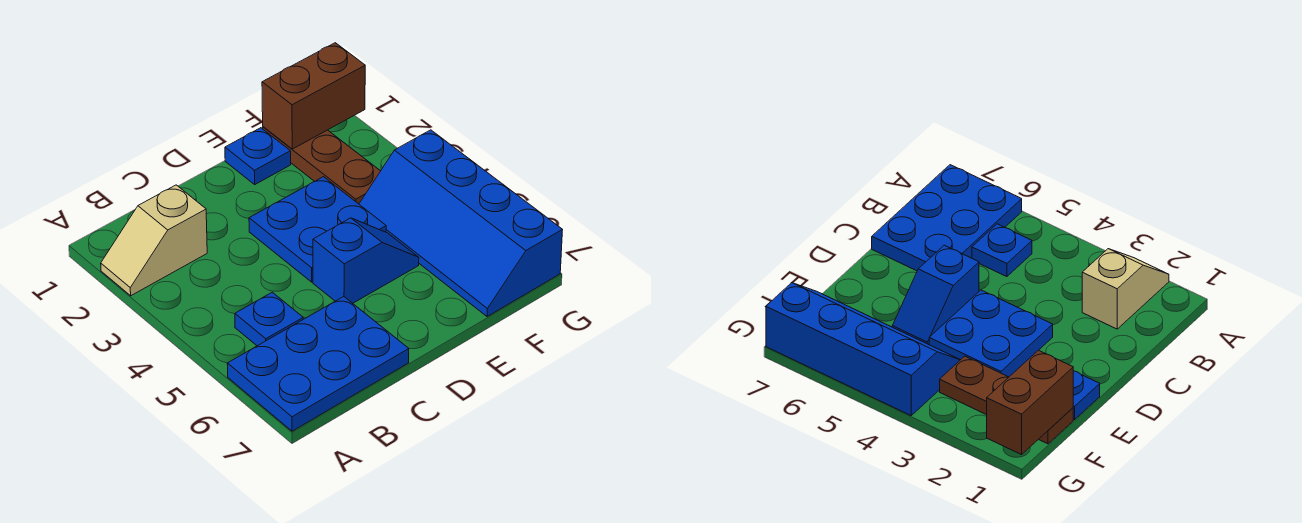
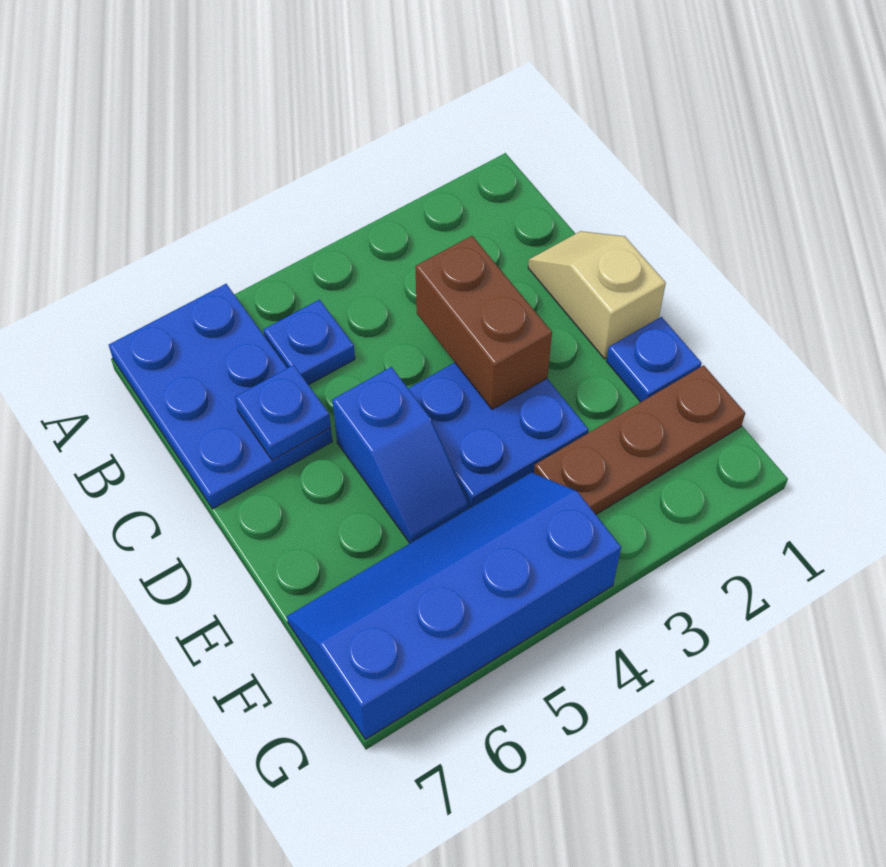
tan 1x2 slope [101,185,207,296] -> tan 1x2 slope moved to [528,231,666,359]
none -> blue 1x1 plate [235,365,331,460]
brown 1x2 brick [262,43,365,149] -> brown 1x2 brick moved to [416,236,552,409]

